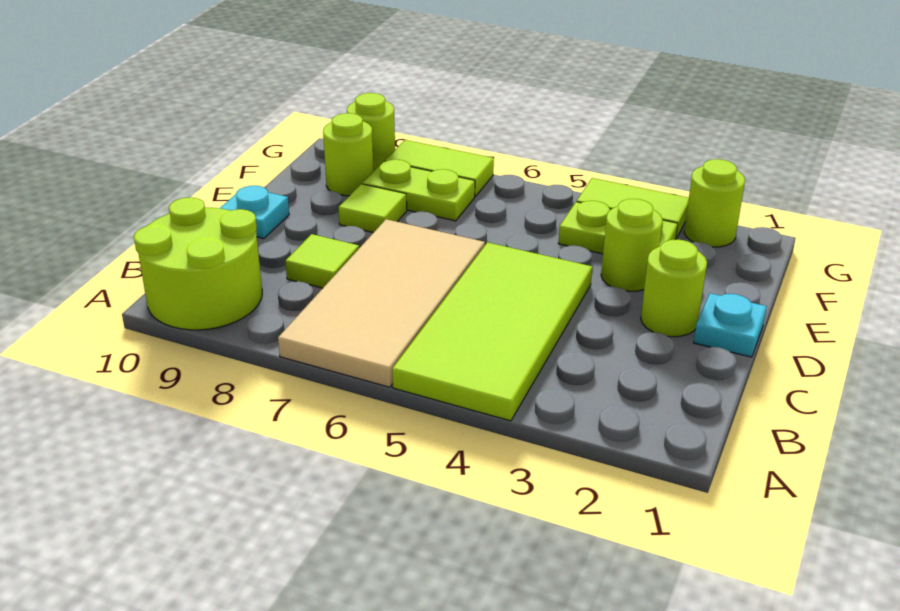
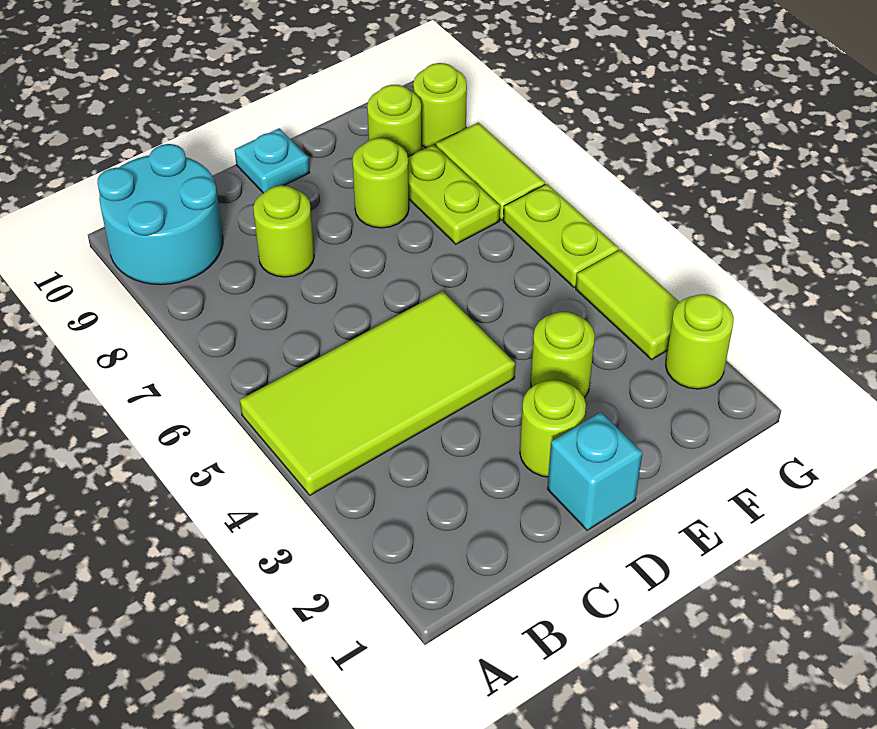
tan 2x4 tile [278,219,485,387] -> none
lime 2x2 round brick [134,197,262,330] -> cyan 2x2 round brick [98,144,223,285]
lime 1x1 tile [285,234,359,288] -> lime 1x1 round brick [253,185,314,277]
cyan 1x1 plate [693,293,767,357] -> cyan 1x1 brick [548,412,642,530]
lime 1x1 tile [339,184,407,233] -> lime 1x1 round brick [353,138,409,228]
lime 1x2 plate [558,201,678,254] -> lime 1x2 plate moved to [503,184,619,287]

